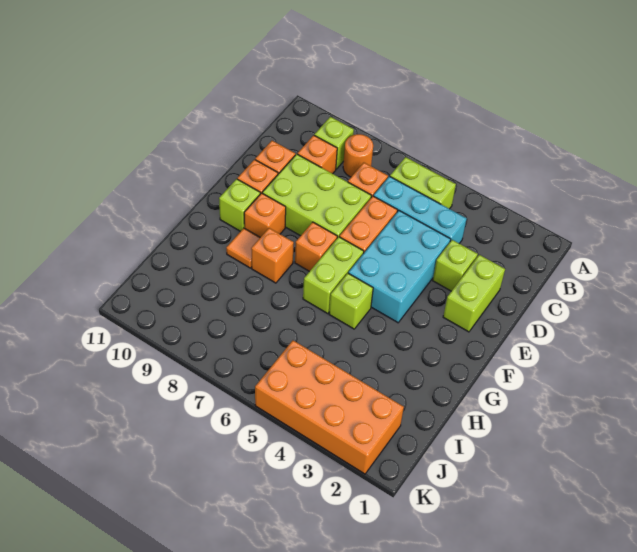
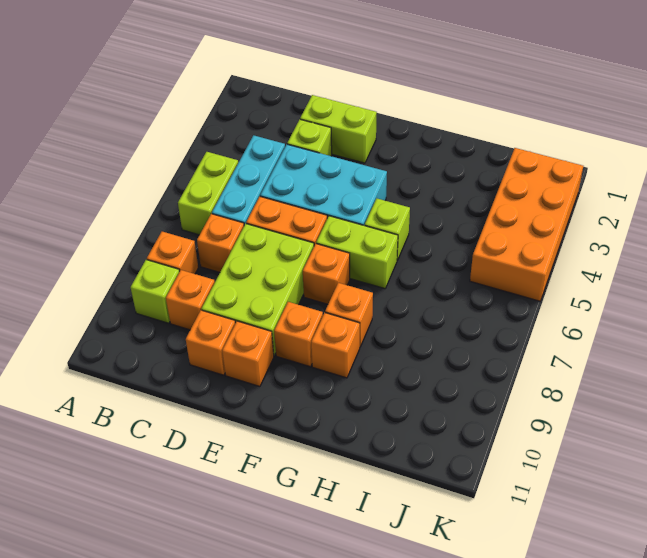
orange 1x1 round brick [343,134,373,177] -> orange 1x1 brick [147,232,198,274]
lime 1x1 brick [219,179,260,231] -> none
orange 1x1 tile [226,228,260,268] -> orange 1x1 brick [311,313,360,378]

